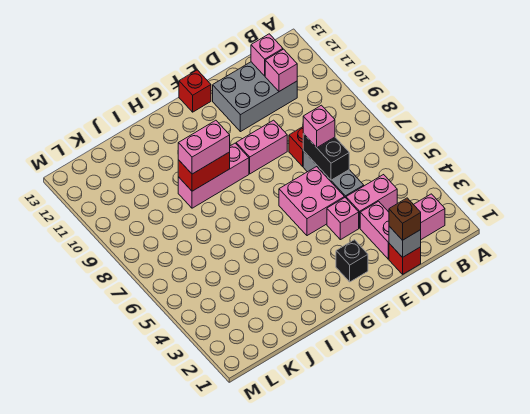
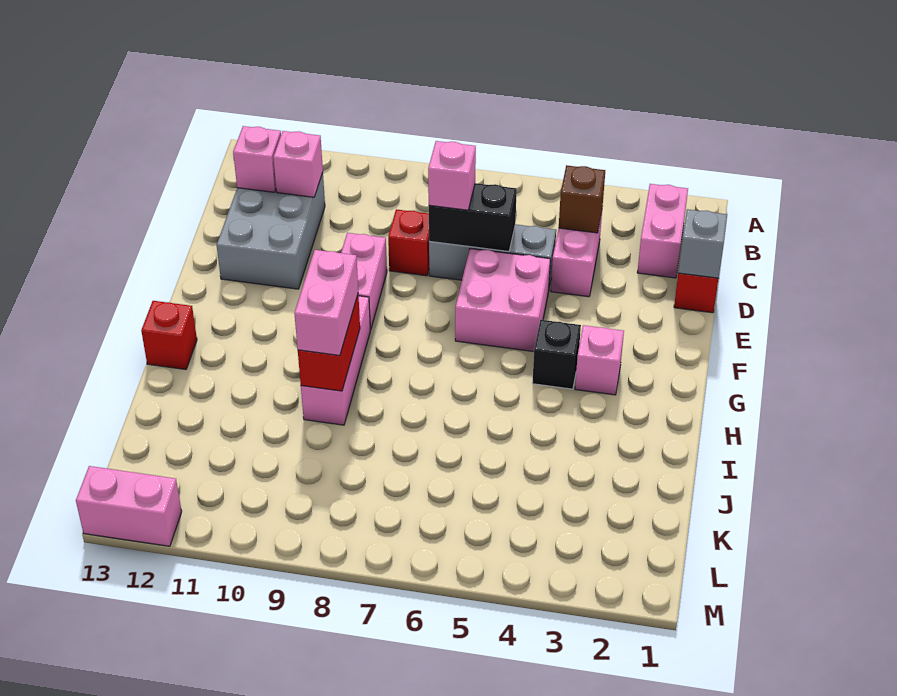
brown 1x1 brick [389,198,421,240] -> brown 1x1 brick moved to [559,165,605,233]
pink 1x2 brick [360,201,389,259] -> pink 1x2 brick moved to [76,466,182,546]
pink 1x1 brick [327,198,359,240] -> pink 1x1 brick moved to [575,325,624,395]
black 1x1 brick [336,240,368,282] -> black 1x1 brick moved to [532,320,581,389]
red 1x1 brick [179,70,211,112] -> red 1x1 brick moved to [141,301,197,370]

